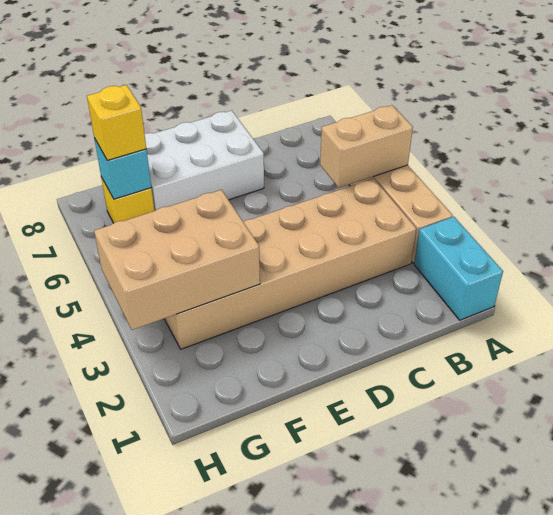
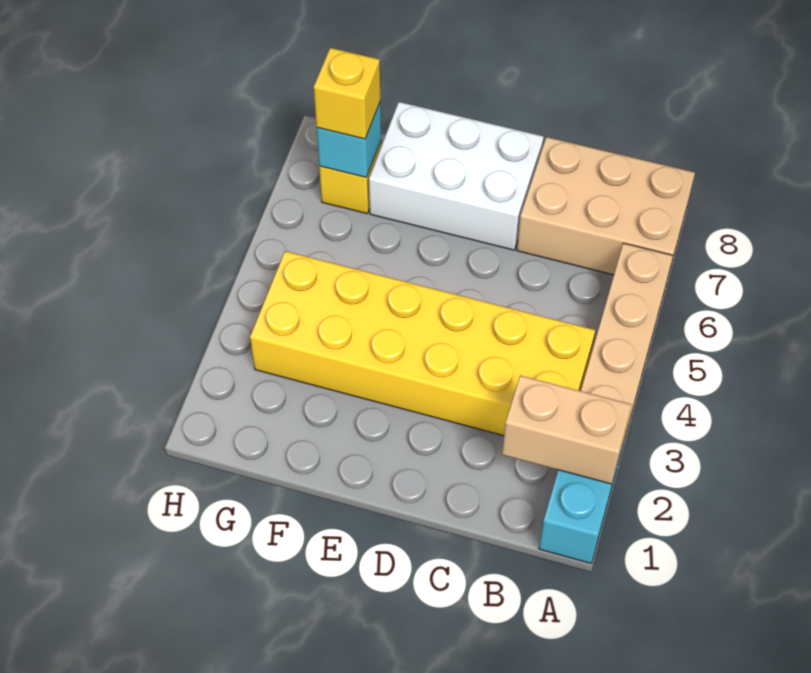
tan 1x2 brick [320,105,413,188] -> tan 1x2 brick moved to [502,375,632,484]
tan 2x6 brick [164,178,416,349] -> yellow 2x6 brick [250,251,595,436]
tan 2x3 brick [94,190,260,330] -> tan 2x3 brick moved to [517,137,695,280]

